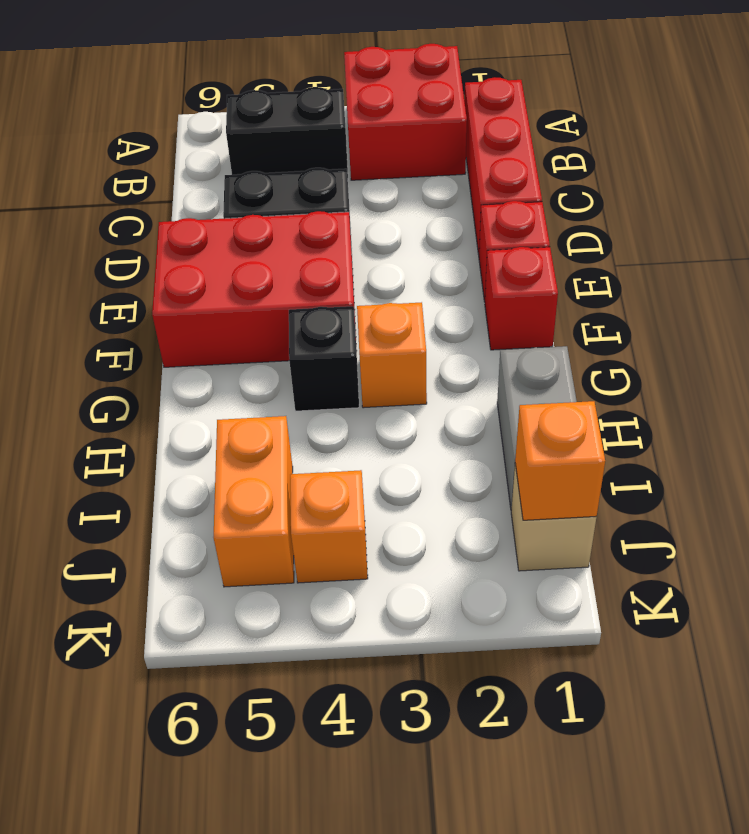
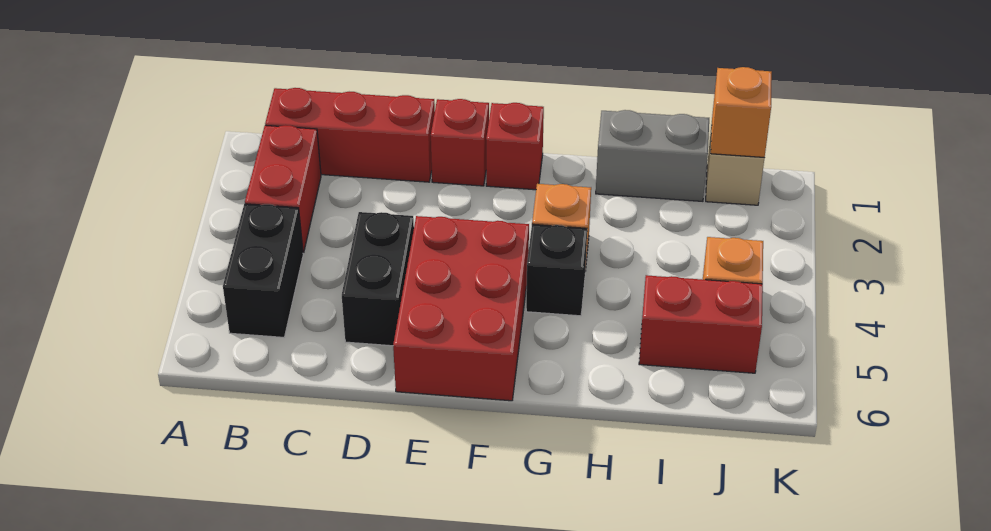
red 2x2 brick [344,44,467,180] -> red 1x2 brick [245,125,321,253]
orange 1x2 brick [213,416,294,587] -> red 1x2 brick [639,275,763,373]

